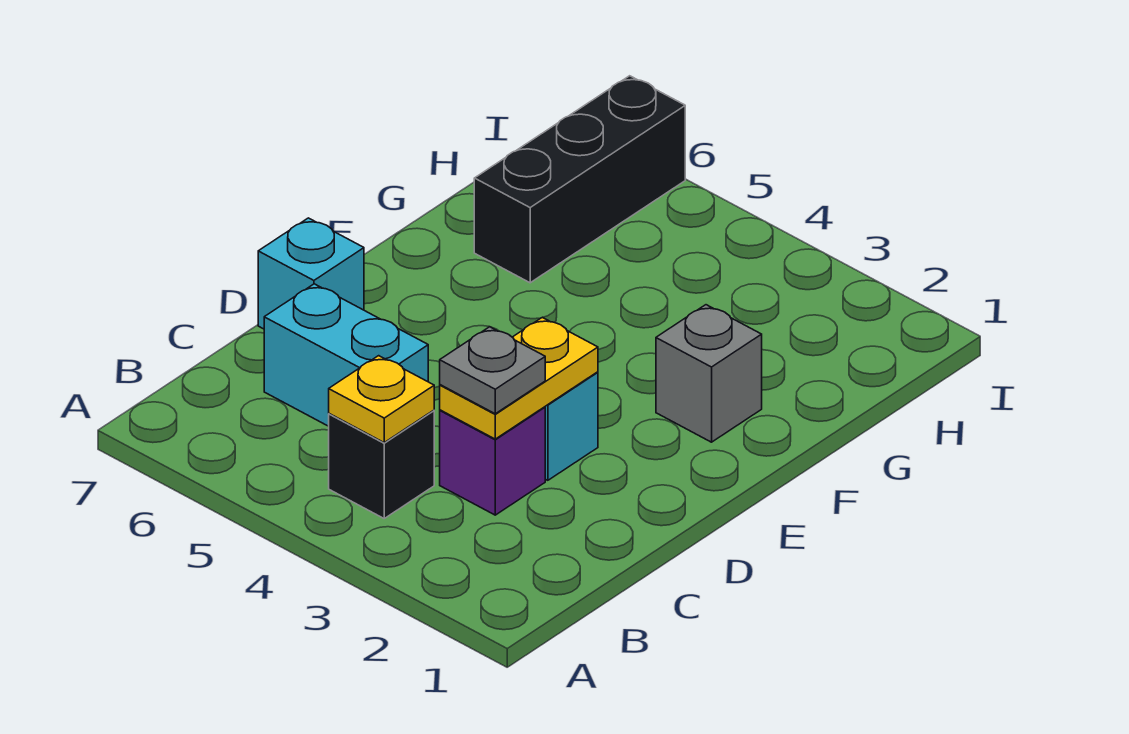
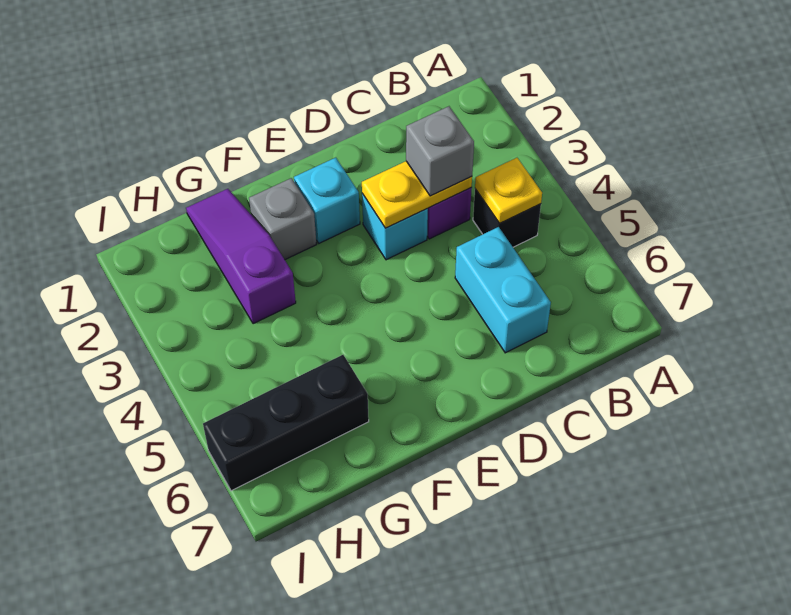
grey 1x1 plate [440,327,545,414] -> grey 1x1 brick [406,106,474,196]
cyan 1x1 brick [258,218,364,329] -> cyan 1x1 brick moved to [294,158,360,243]
none -> purple 1x3 slope [186,189,296,324]

